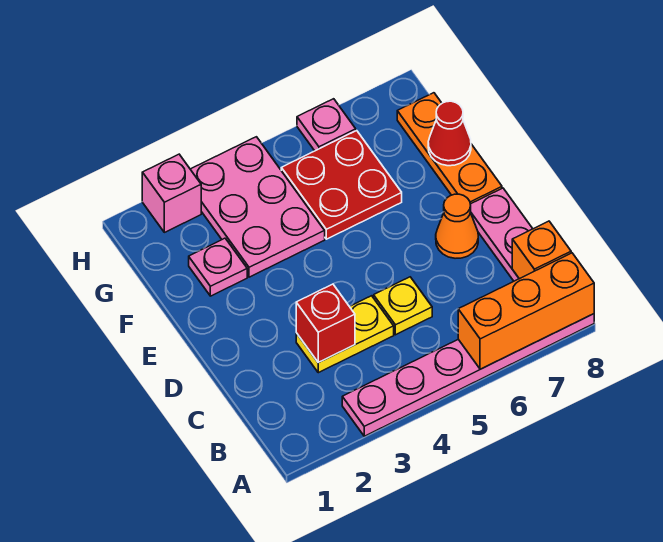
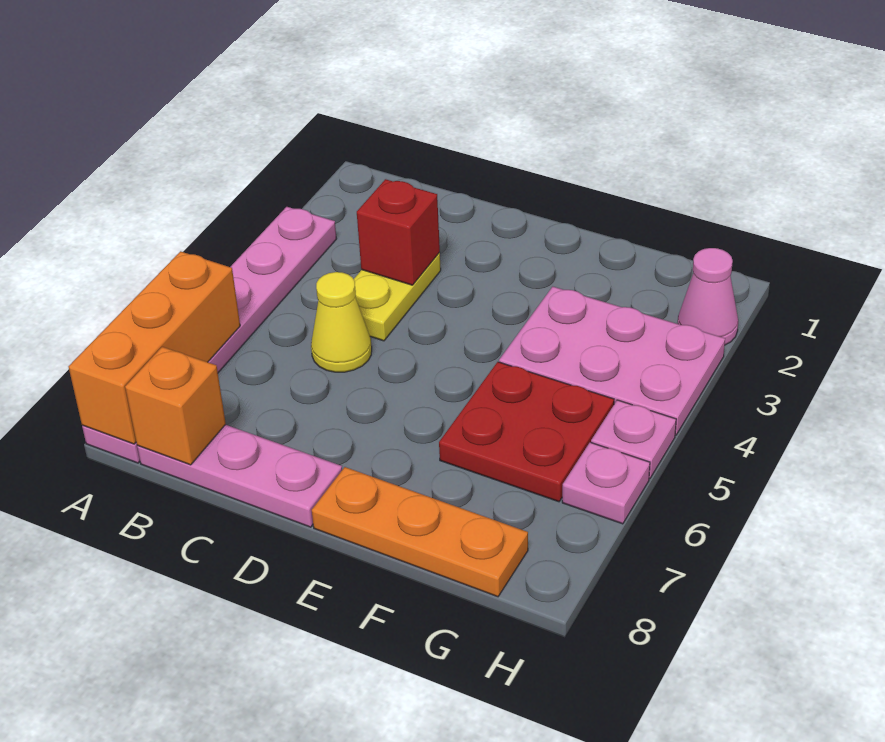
yellow 1x1 plate [374,277,432,335] -> yellow 1x1 cone [311,272,372,372]
orange 1x1 cone [436,194,478,258] -> none
pink 1x1 plate [189,238,247,296] -> pink 1x1 plate moved to [591,400,676,478]
red 1x1 cone [428,101,471,166] -> none
pink 1x1 brick [142,154,201,232] -> pink 1x1 cone [678,248,738,345]

